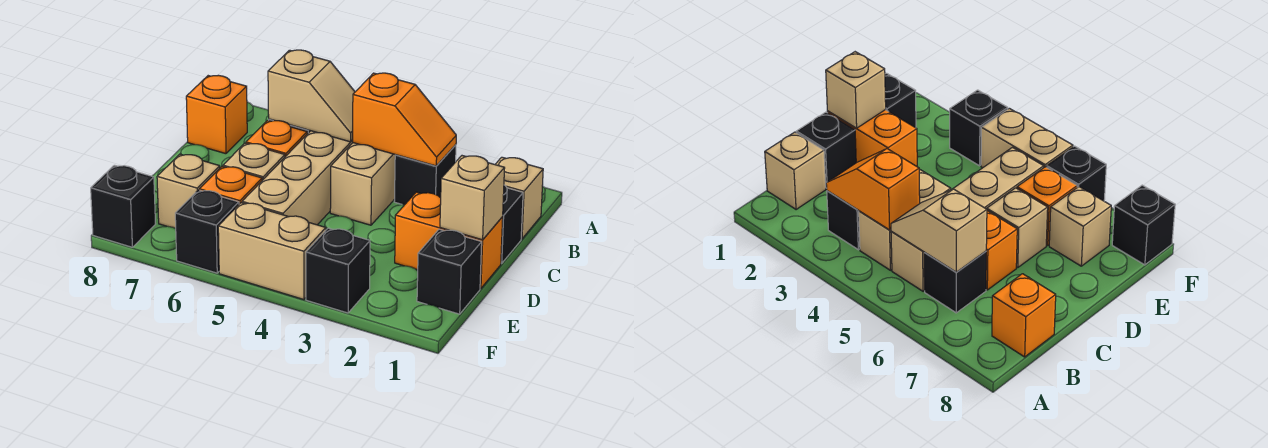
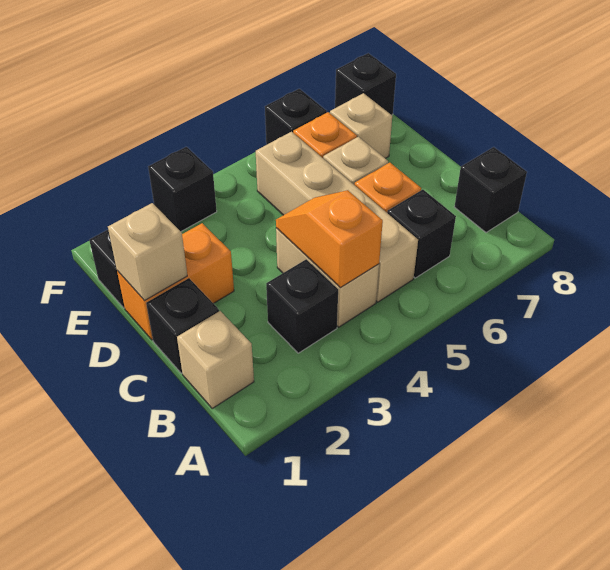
orange 1x2 slope [353,73,456,166] -> orange 1x2 slope turned to [276,190,383,288]
tan 1x2 slope [268,50,355,142] -> none
orange 1x1 brick [186,75,247,154] -> black 1x1 brick [454,147,527,233]
tan 1x2 brick [218,203,326,300] -> none

